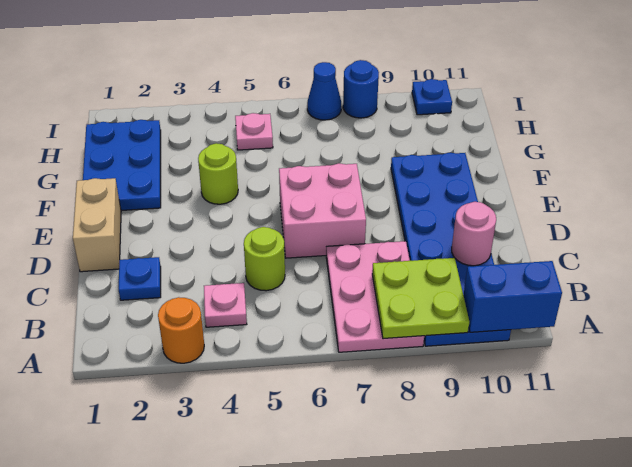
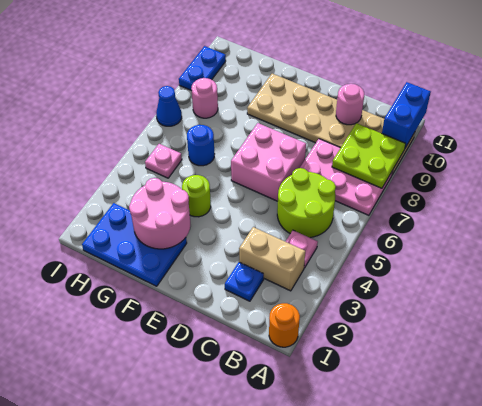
orange 1x1 round brick [158,297,204,363] -> orange 1x1 round brick moved to [269,303,300,347]
blue 2x6 plate [391,153,511,346] -> tan 2x6 plate [247,74,415,175]
lime 1x1 round brick [244,227,285,291] -> lime 2x2 round brick [277,168,336,238]
tan 1x2 brick [73,178,121,272] -> tan 1x2 brick moved to [239,227,305,291]
none -> pink 2x2 round brick [129,178,190,249]
none -> pink 1x1 round brick [191,78,218,118]
blue 1x1 round brick [343,60,379,118] -> blue 1x1 round brick moved to [187,125,214,166]
blue 1x1 plate [412,79,452,115] -> blue 1x2 plate [179,46,226,91]

